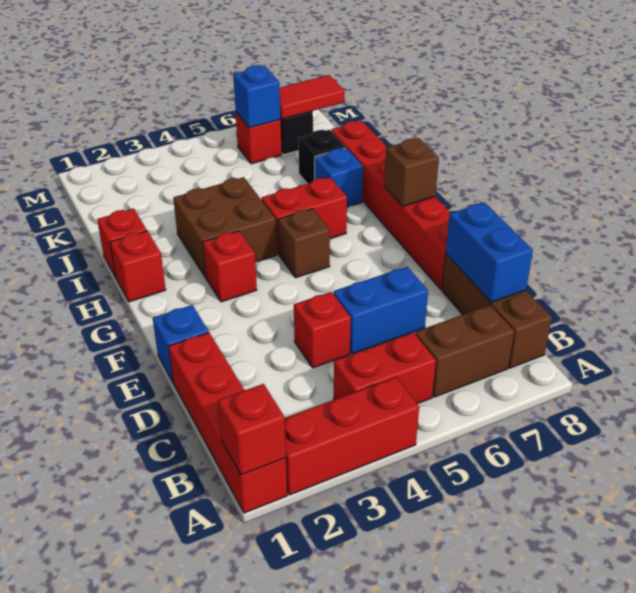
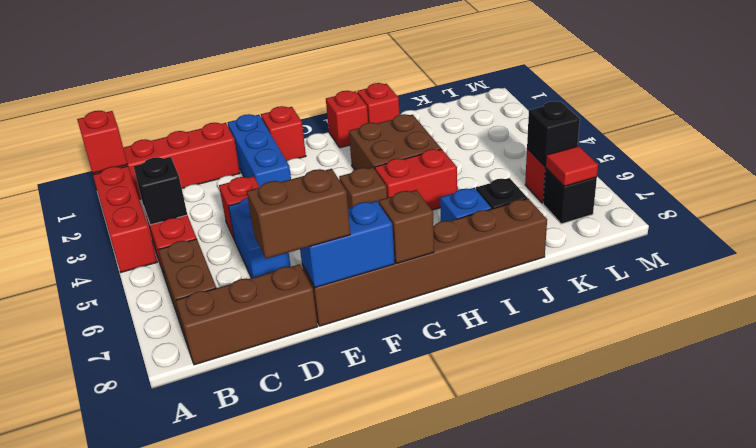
none -> black 1x1 brick [134,157,187,225]
blue 1x2 brick [446,202,533,302] -> blue 1x2 brick moved to [300,201,395,288]
none -> brown 1x2 brick [247,169,350,259]
blue 1x1 brick [153,305,209,382] -> blue 1x3 brick [228,114,291,187]
red 1x6 brick [331,121,451,290] -> brown 1x6 brick [302,198,547,326]
red 1x1 brick [203,231,257,302] -> red 1x1 brick moved to [261,106,306,161]
red 1x2 brick [261,177,347,255] -> red 1x2 brick turned to [375,149,457,210]
blue 1x1 brick [233,65,281,128] -> black 1x1 brick [527,101,580,166]
red 1x2 tile [280,75,345,119] -> red 1x1 tile [546,146,598,186]

